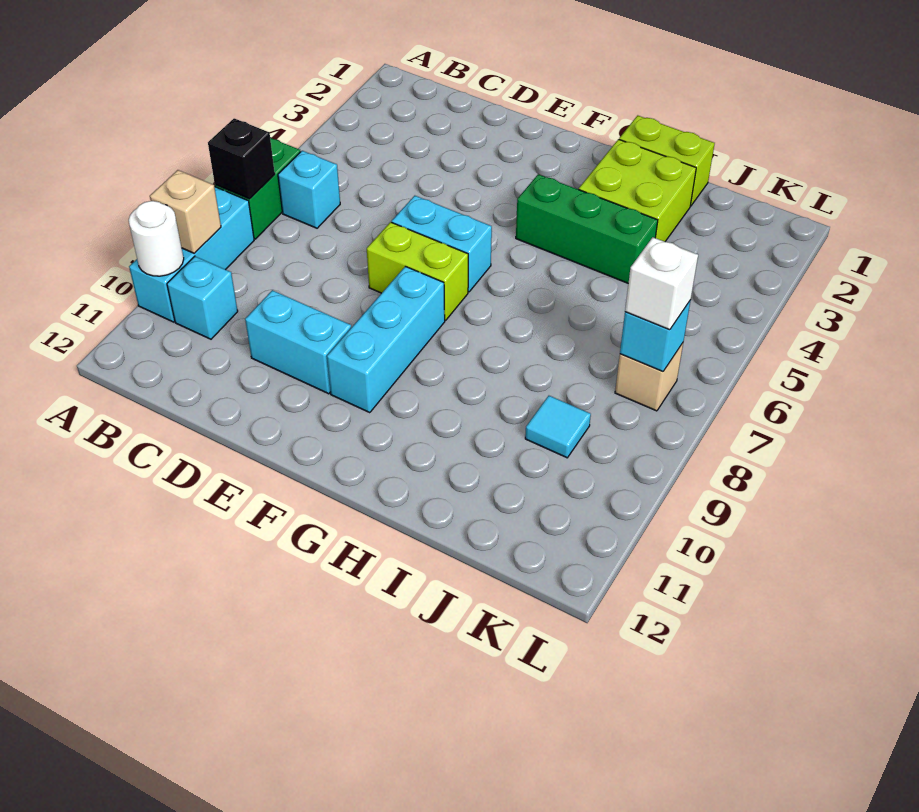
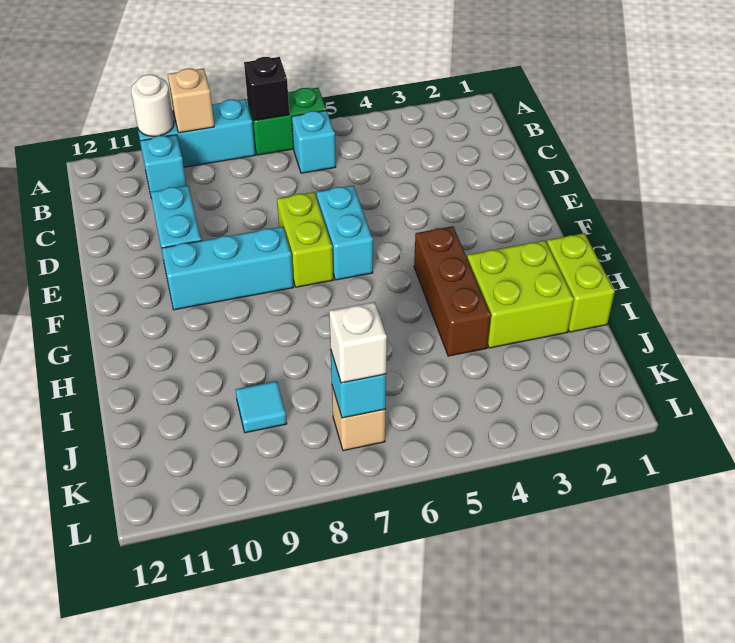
green 1x3 brick [516,174,658,283] -> brown 1x3 brick [414,226,491,356]

